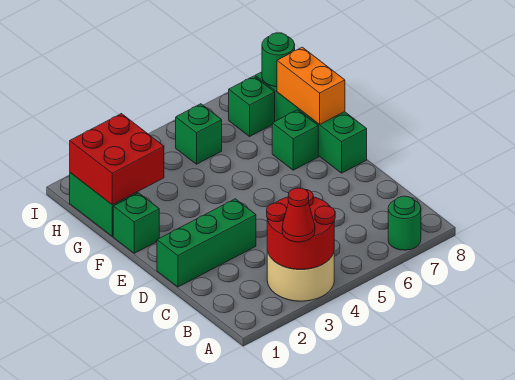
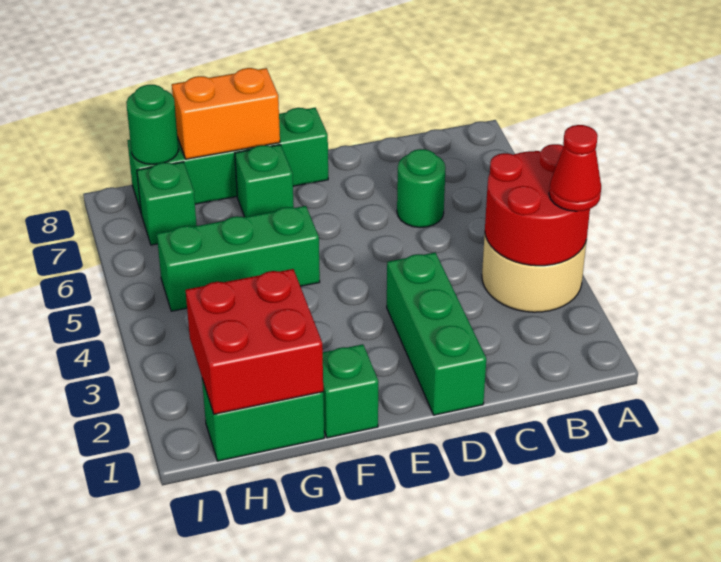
green 1x1 round brick [388,196,421,250] -> green 1x1 round brick moved to [397,149,446,228]
green 1x1 brick [176,104,222,164] -> green 1x3 brick [157,206,320,311]

